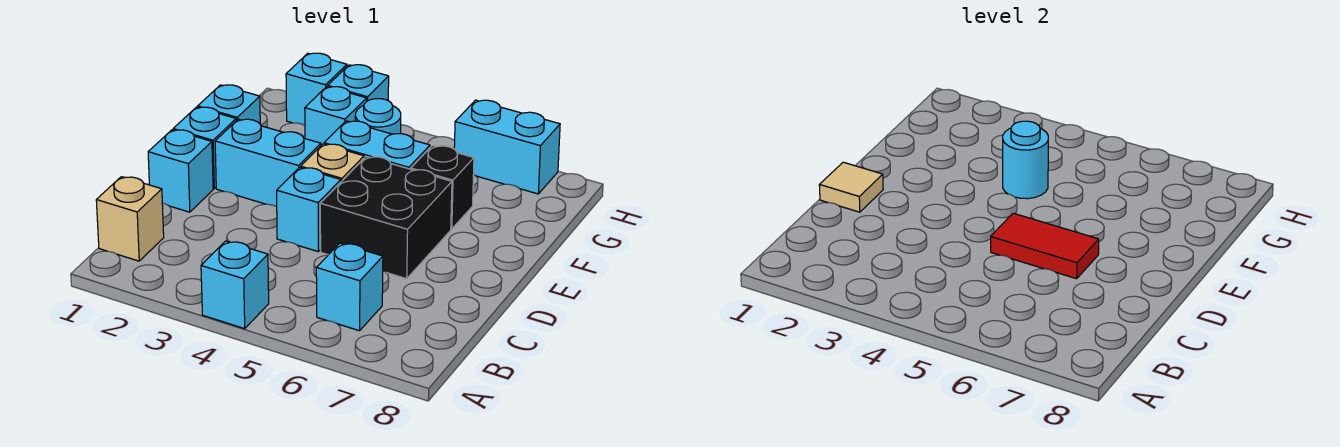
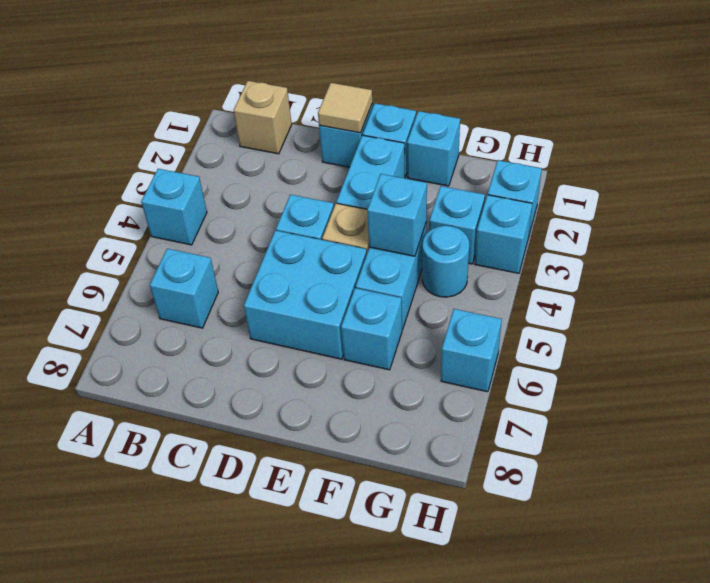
black 2x2 brick [320,157,452,279] -> cyan 2x2 brick [244,230,367,359]
red 1x2 tile [991,213,1099,279] -> none
cyan 1x1 round brick [1003,121,1048,199] -> cyan 1x1 brick [367,174,427,256]
black 1x1 brick [411,146,474,229] -> cyan 1x1 brick [341,288,402,370]
cyan 1x2 brick [454,100,560,194] -> cyan 1x1 brick [441,309,502,392]

